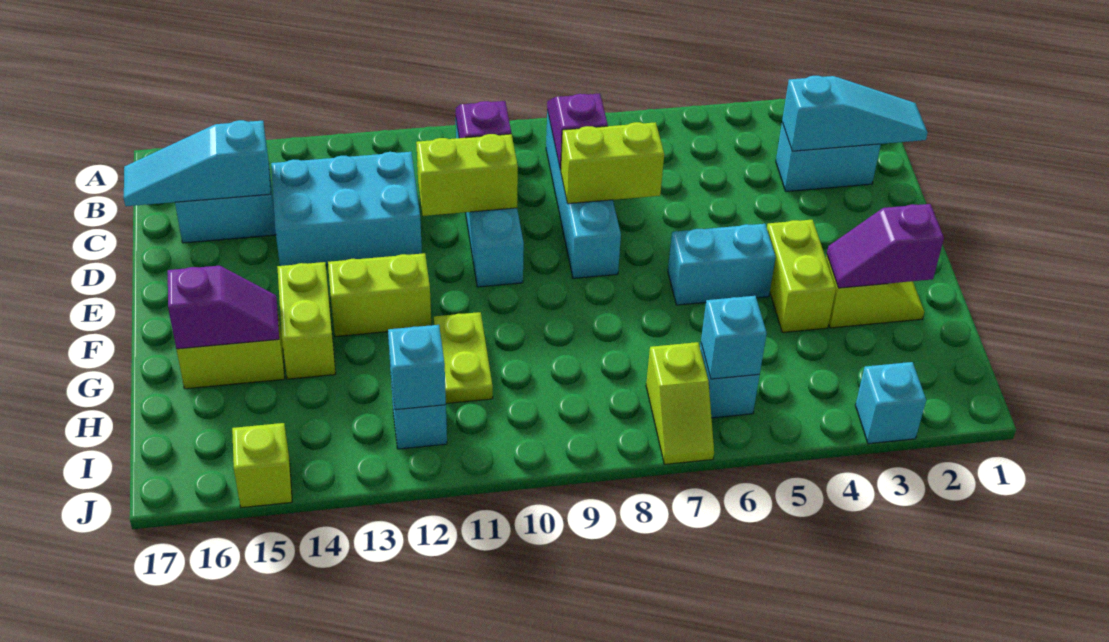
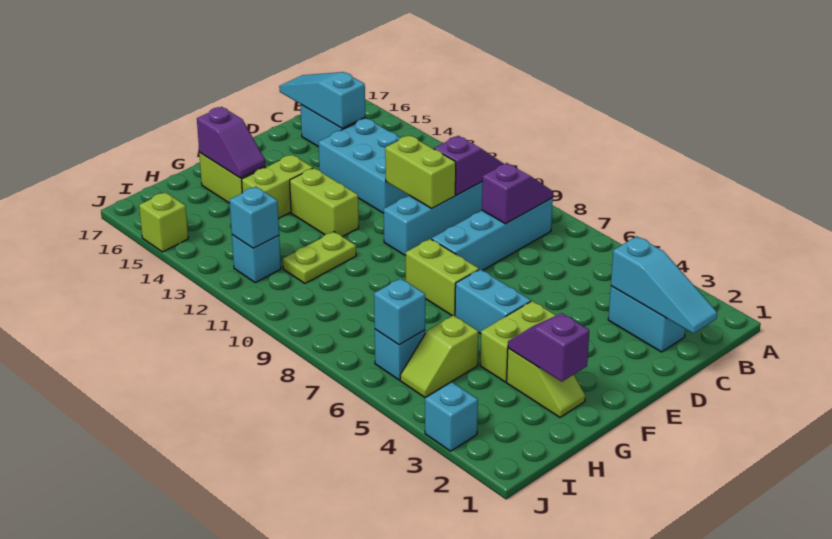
lime 1x2 brick [560,122,664,204] -> lime 1x2 brick moved to [406,239,479,316]
lime 1x2 slope [646,342,714,464] -> lime 1x2 slope moved to [400,315,478,397]

